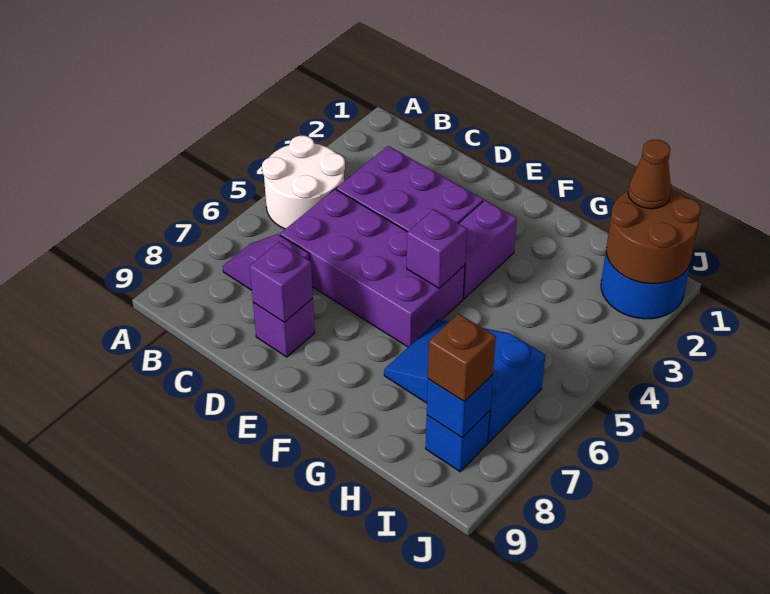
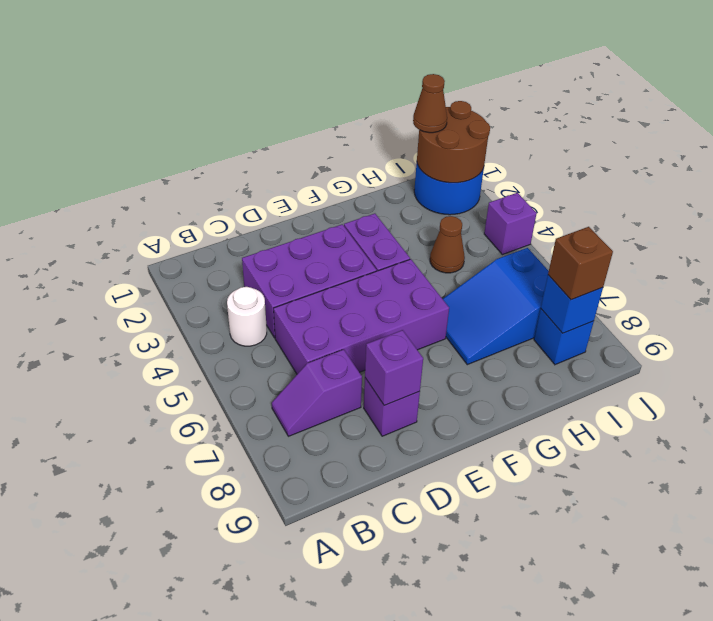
white 2x2 round brick [262,136,345,229] -> white 1x1 round brick [227,287,267,346]
purple 1x1 brick [407,209,467,288] -> purple 1x1 brick moved to [484,193,537,255]
none -> brown 1x1 cone [430,216,465,273]

